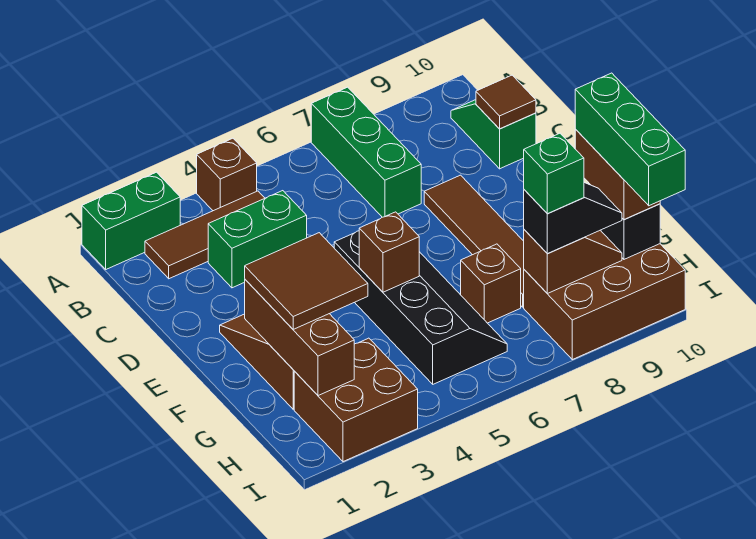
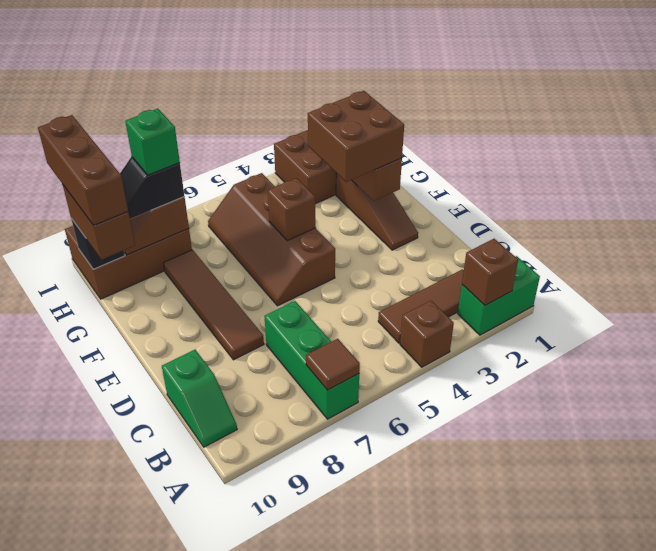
green 1x2 brick [208,191,307,288] -> none
brown 1x1 tile [476,75,536,129] -> brown 1x1 tile moved to [306,339,360,390]
black 2x4 slope [334,231,507,384] -> brown 2x4 slope [208,173,335,306]
brown 2x2 tile [245,233,368,329] -> brown 2x2 brick [308,91,404,182]
brown 1x1 brick [461,244,521,323] -> brown 1x1 brick moved to [462,239,518,305]
green 1x3 brick [575,73,685,206] -> brown 1x3 brick [38,115,128,226]

